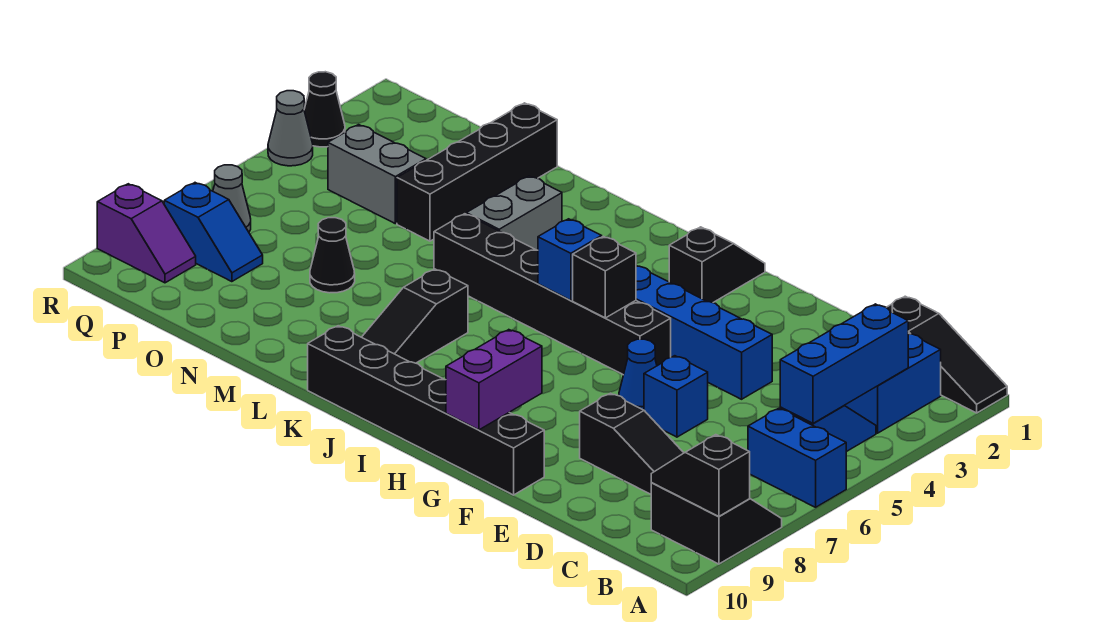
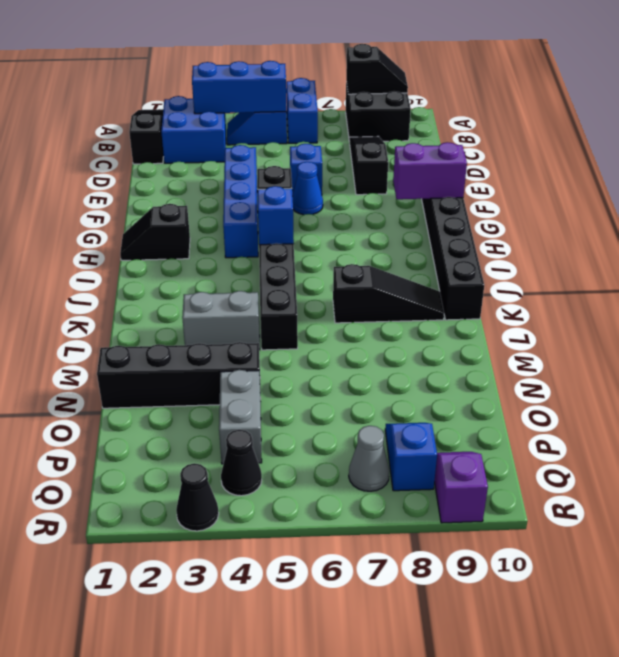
black 2x2 slope [651,483,782,564] -> black 2x2 brick [346,82,411,142]
black 1x2 slope [651,435,750,516] -> black 1x2 slope turned to [346,44,408,94]
black 1x1 cone [310,218,355,293] -> black 1x1 cone moved to [221,430,262,496]
grey 1x1 cone [268,91,313,166] -> none

